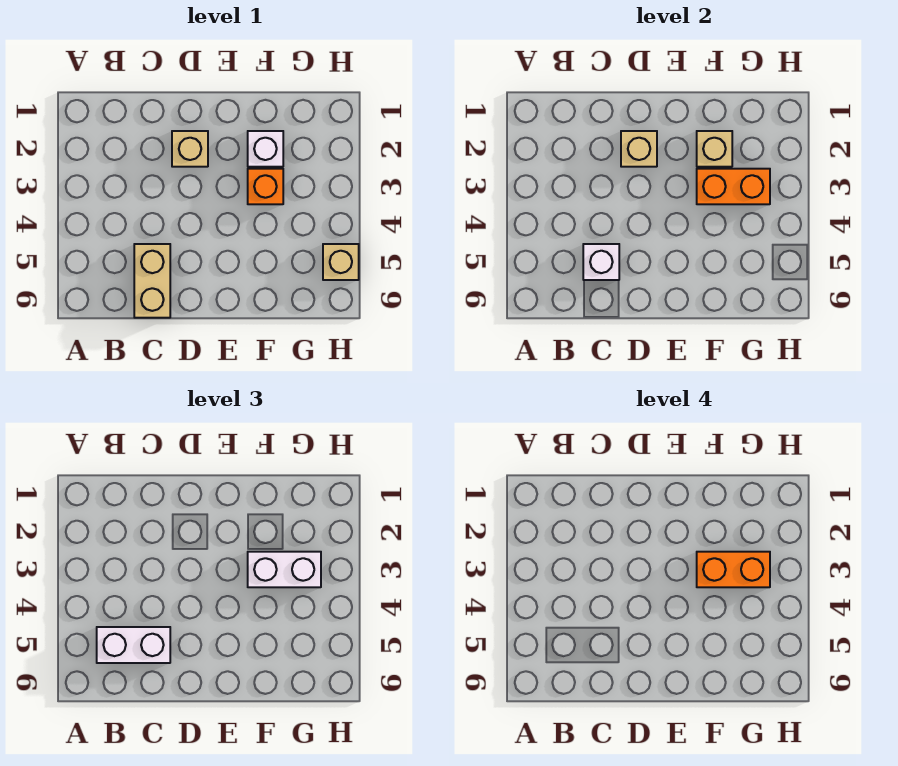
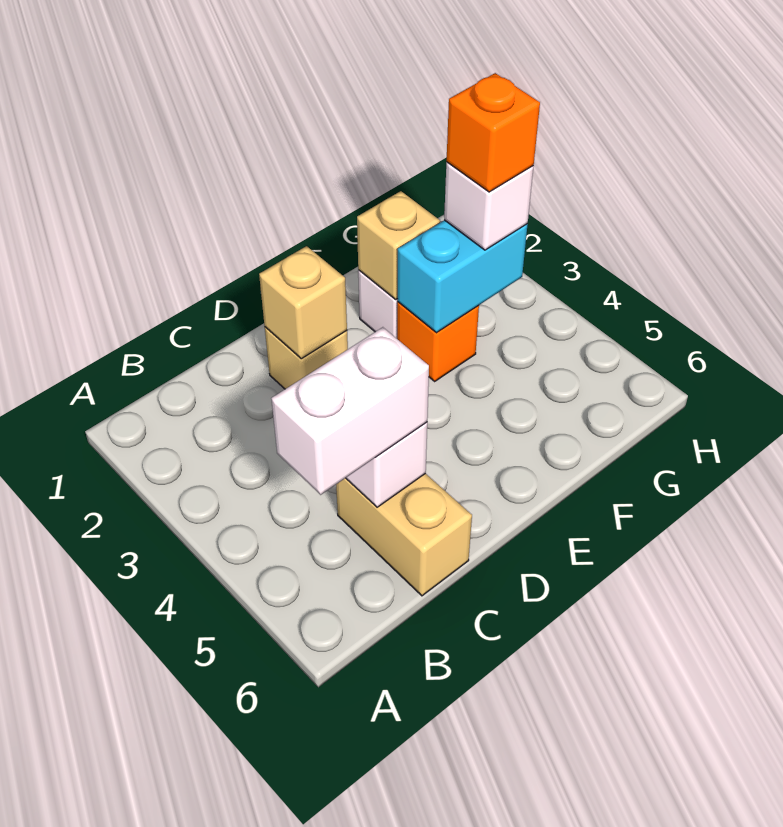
orange 1x2 brick [697,169,770,204] -> cyan 1x2 brick [398,220,528,333]
white 1x2 brick [248,552,321,587] -> white 1x1 brick [444,162,534,250]
orange 1x2 brick [697,552,770,587] -> orange 1x1 brick [446,73,540,192]
tan 1x1 brick [323,244,359,280] -> none

